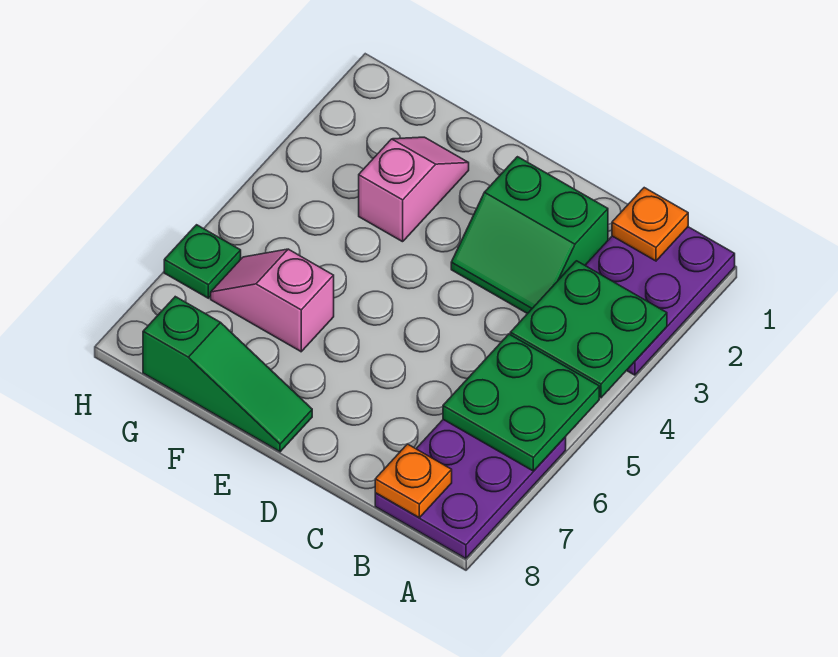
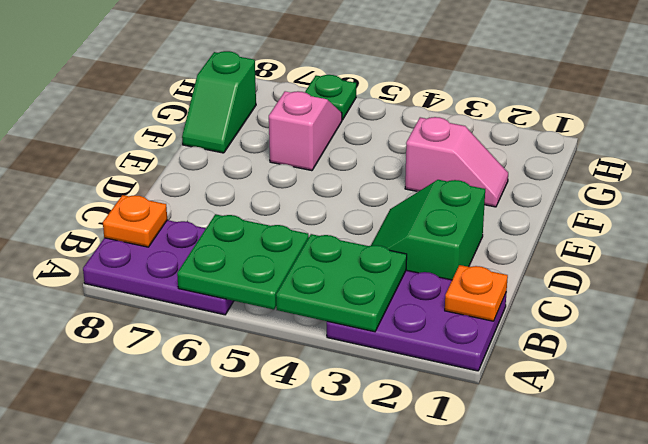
green 1x3 slope [143,297,312,452] -> green 1x2 slope [182,51,256,153]

